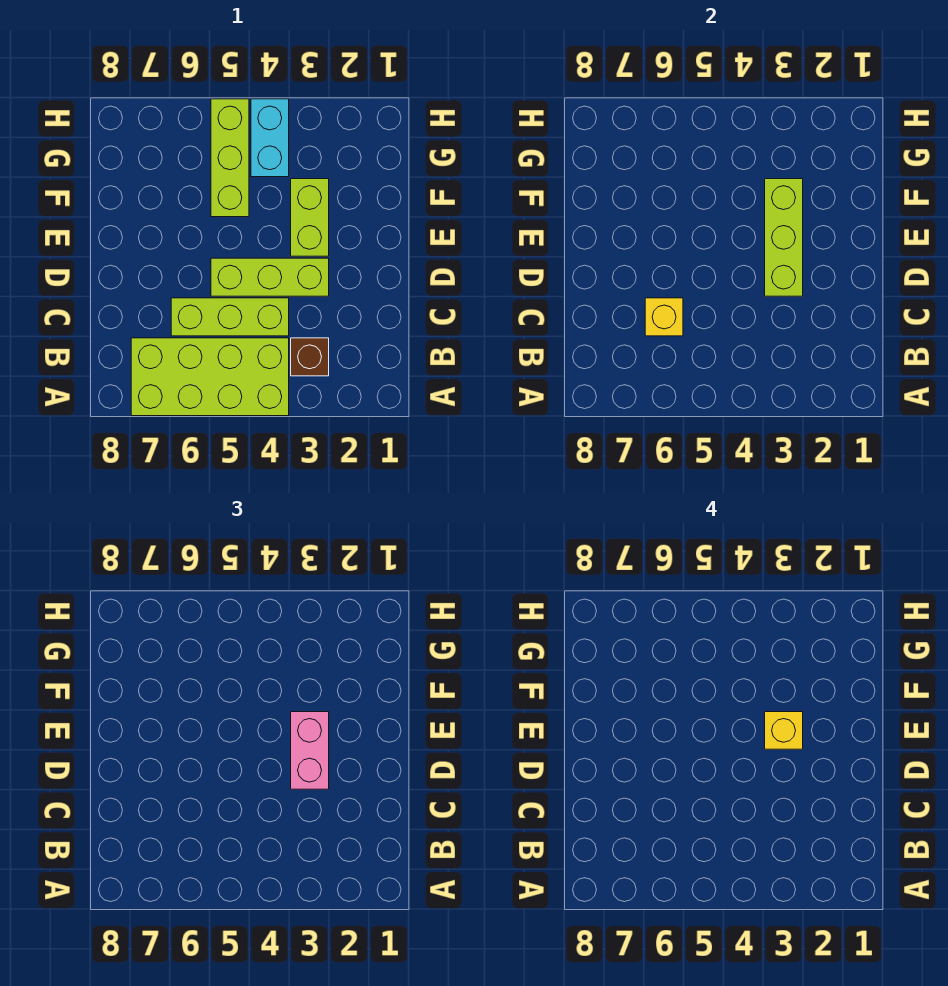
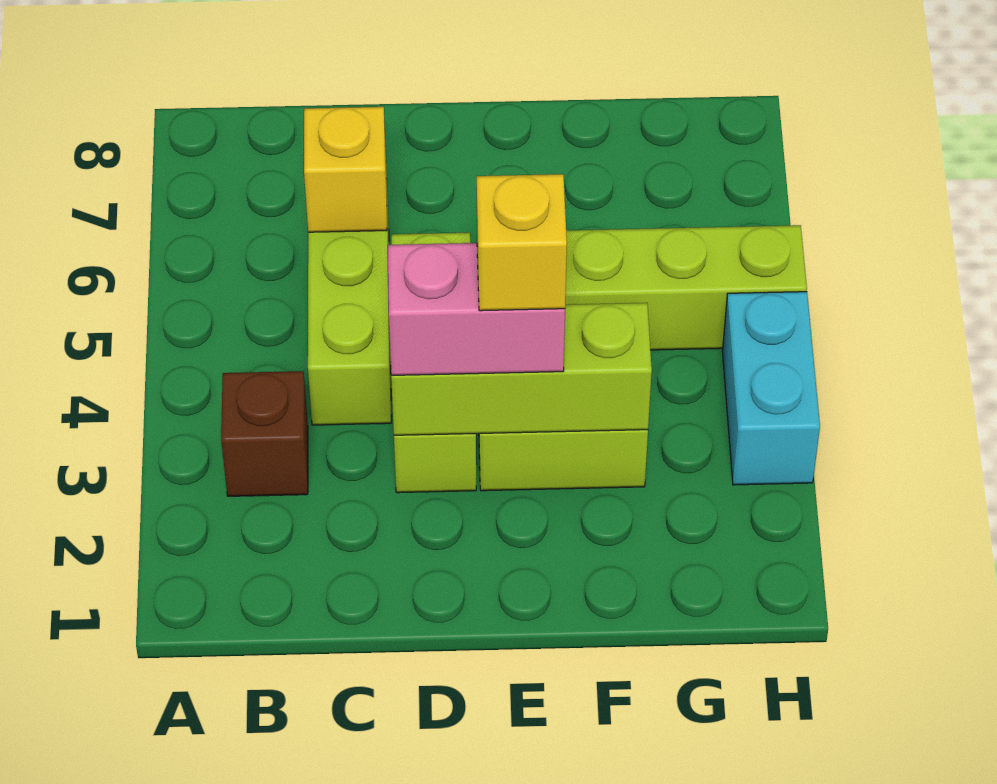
lime 2x4 brick [131,338,289,416] -> none
cyan 1x2 brick [251,99,289,177] -> cyan 1x2 brick turned to [722,292,820,485]

